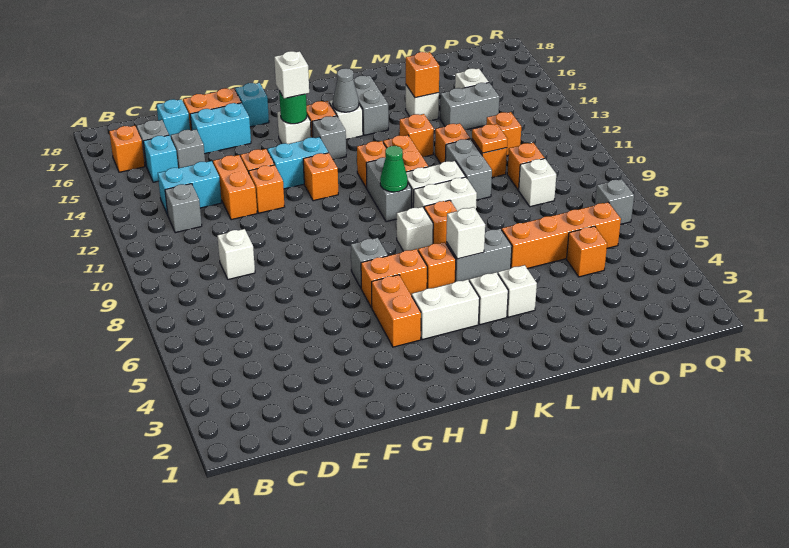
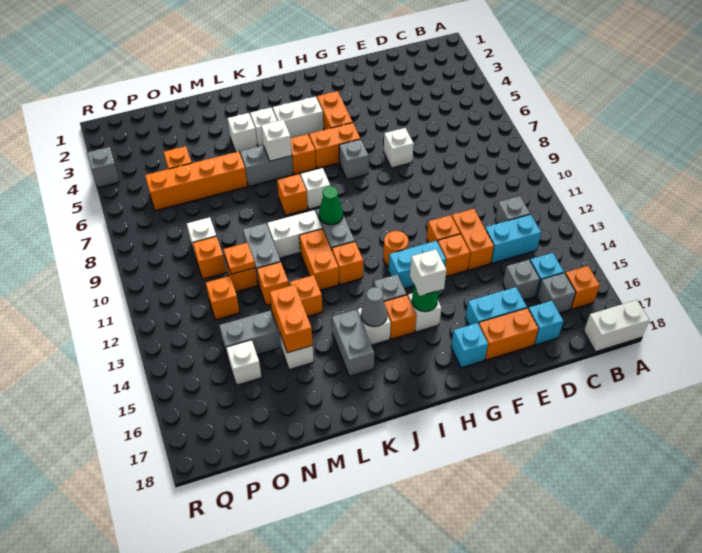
white 1x1 brick [217,229,255,279] -> white 1x1 brick moved to [384,128,414,168]
orange 1x1 brick [303,153,338,201] -> orange 1x1 round brick [383,231,409,267]
white 1x2 brick [413,177,477,211] -> white 1x2 brick moved to [584,300,650,351]
orange 1x1 brick [406,52,439,98] -> orange 1x2 brick [270,285,313,353]
grey 1x1 brick [595,179,634,224] -> grey 1x1 brick moved to [87,147,120,188]

